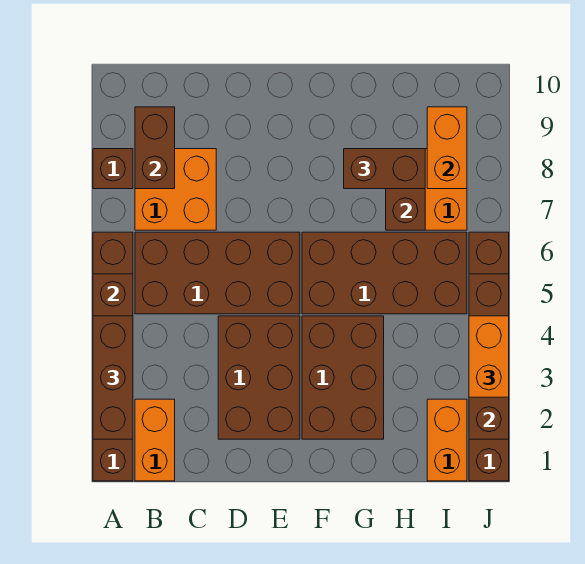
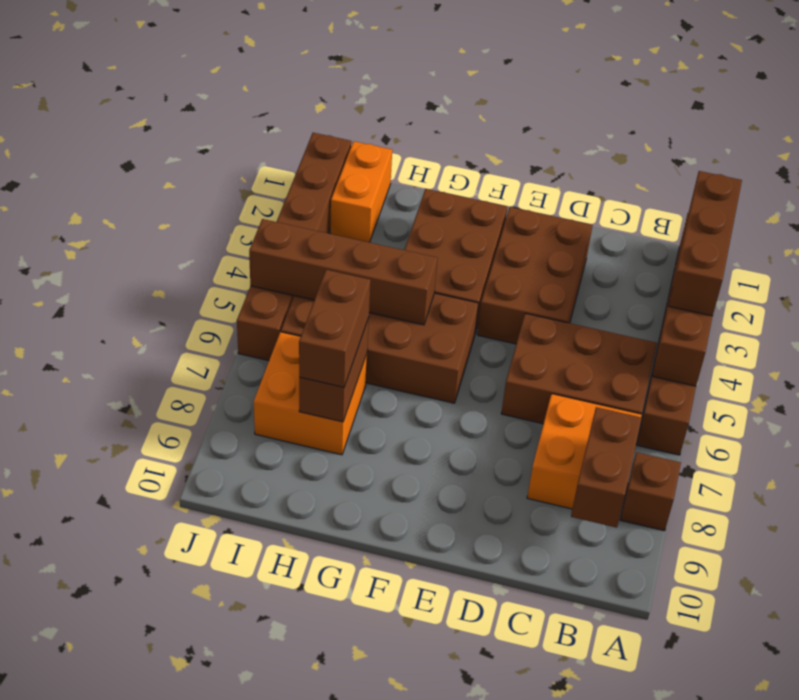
orange 1x2 brick [135,399,175,481] -> none
brown 2x4 brick [135,232,300,314] -> brown 2x3 brick [501,313,657,424]
brown 1x2 brick [344,149,425,189] -> brown 1x2 brick turned to [299,270,371,387]
orange 1x2 brick [427,107,467,189] -> none
brown 1x4 brick [469,274,509,439] -> brown 1x4 brick turned to [249,219,437,325]
orange 1x2 brick [469,316,509,397] -> none

